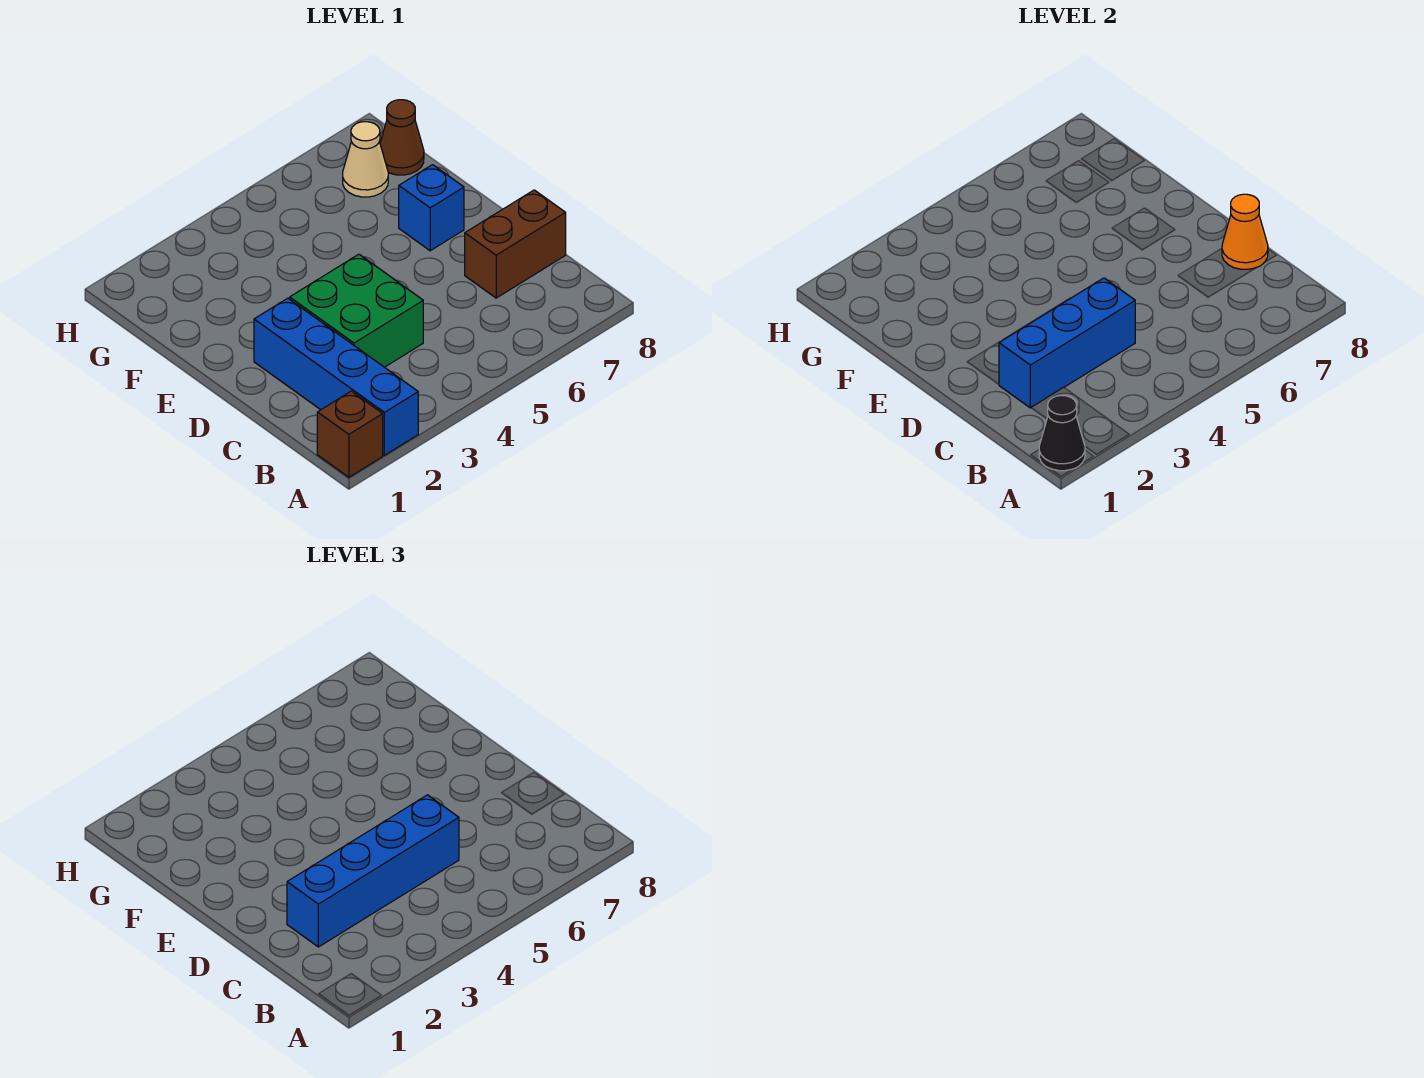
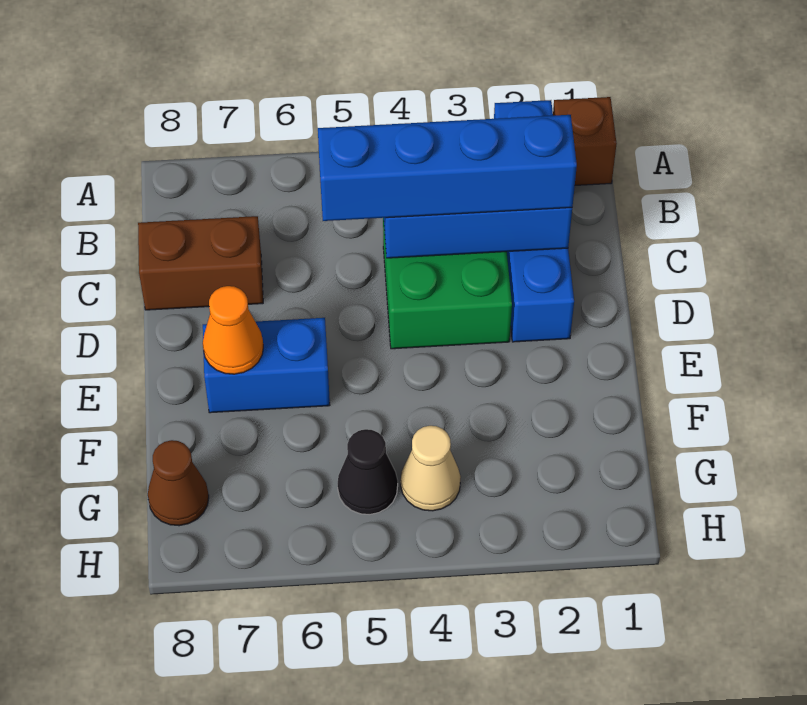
black 1x1 cone [1039,395,1085,471] -> black 1x1 cone moved to [338,429,398,515]
orange 1x1 cone [1222,194,1268,269] -> orange 1x1 cone moved to [203,286,263,374]
blue 1x1 brick [399,165,464,251] -> blue 1x2 brick [203,318,330,413]
tan 1x1 cone [343,122,388,197] -> tan 1x1 cone moved to [401,426,461,511]

